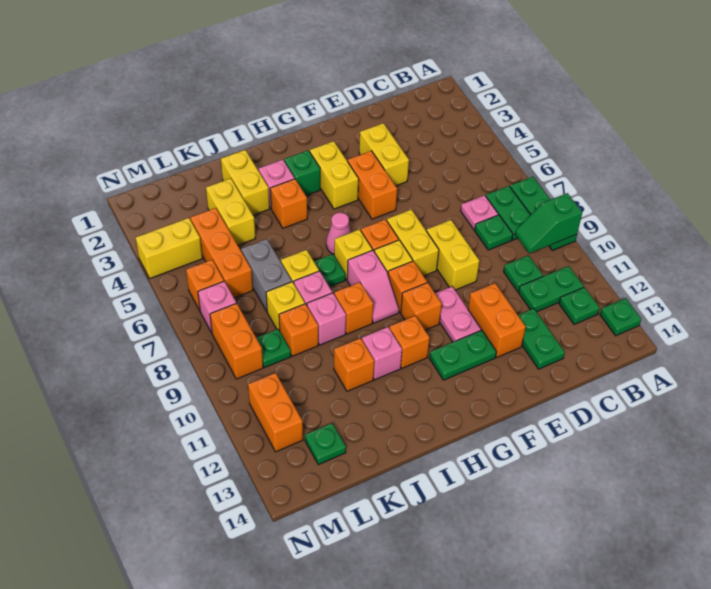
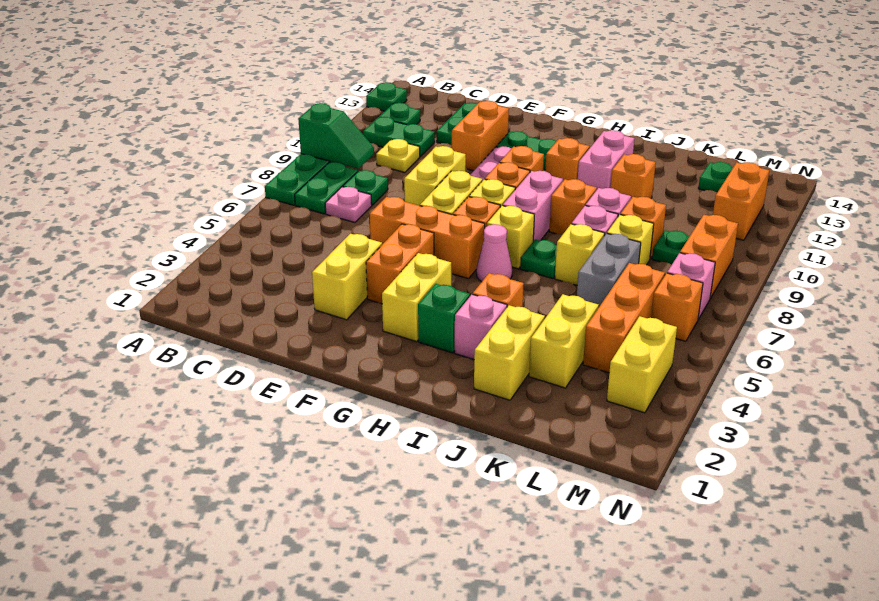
green 1x1 plate [504,256,543,292] -> yellow 1x1 plate [376,139,420,172]
none -> orange 1x3 brick [370,197,485,279]
pink 1x2 slope [347,250,399,323] -> pink 1x2 brick [503,171,563,241]
pink 1x1 brick [362,327,402,380] -> pink 1x2 brick [578,130,634,189]
yellow 1x2 brick [136,218,202,278] -> yellow 1x2 brick turned to [607,316,677,413]

